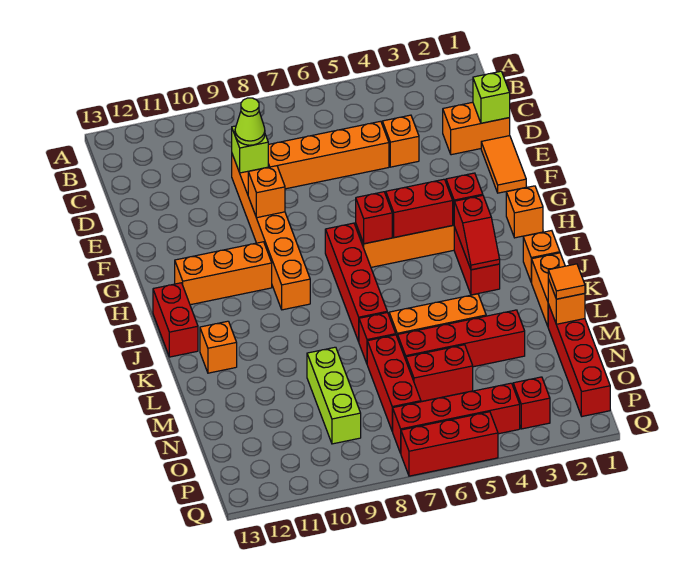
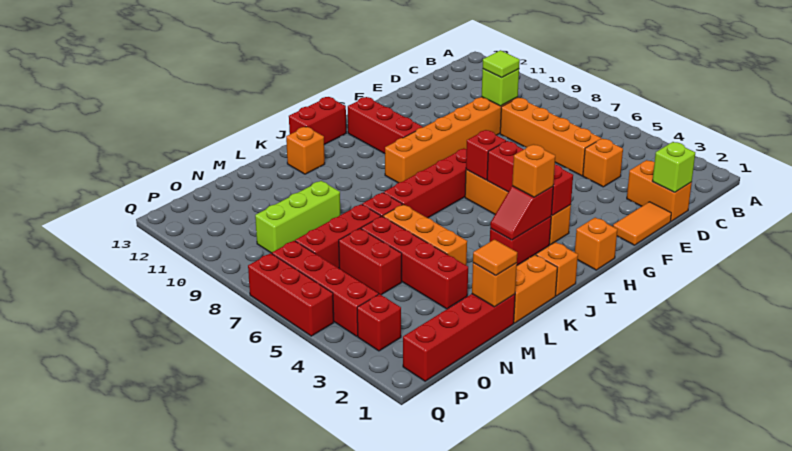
lime 1x1 cone [235,98,265,145] -> lime 1x1 tile [483,50,520,78]
orange 1x1 brick [248,166,285,218] -> orange 1x1 brick moved to [512,144,555,197]
orange 1x3 brick [175,242,272,305] -> red 1x3 brick [348,97,423,154]

